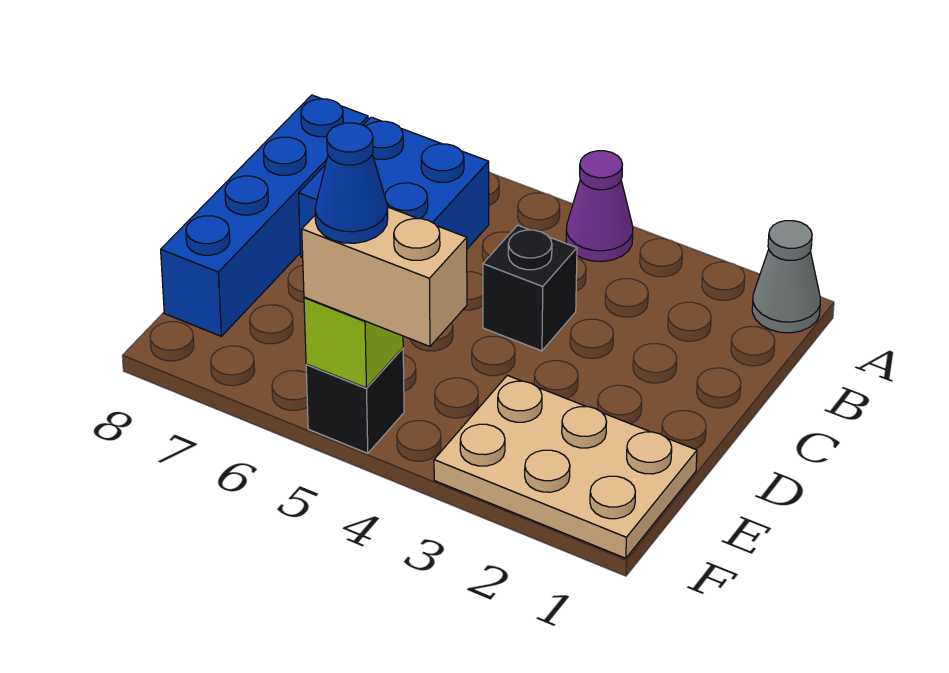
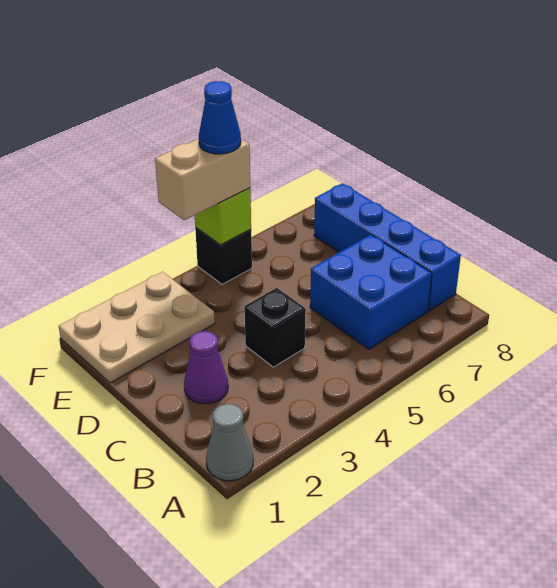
purple 1x1 cone [566,151,633,261] -> purple 1x1 cone moved to [184,331,228,404]

